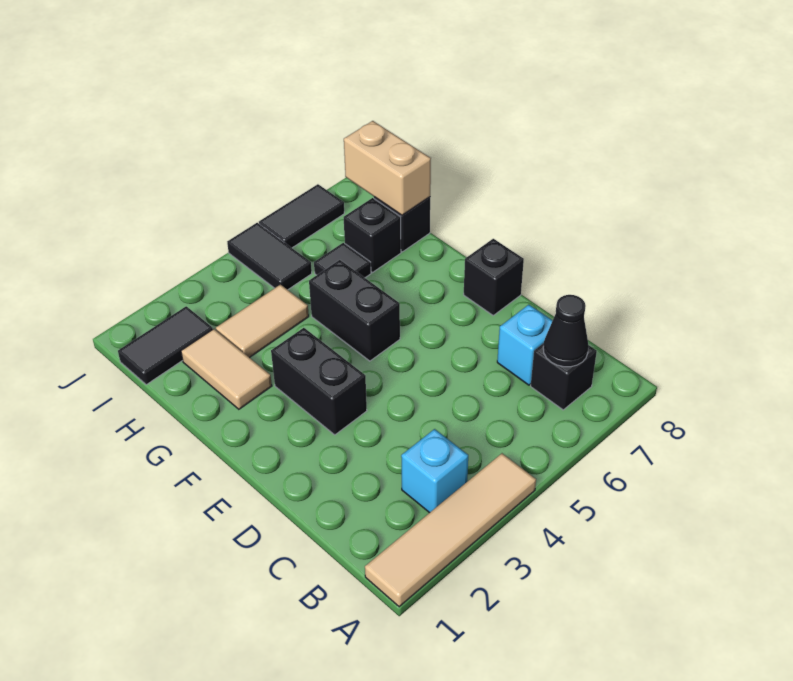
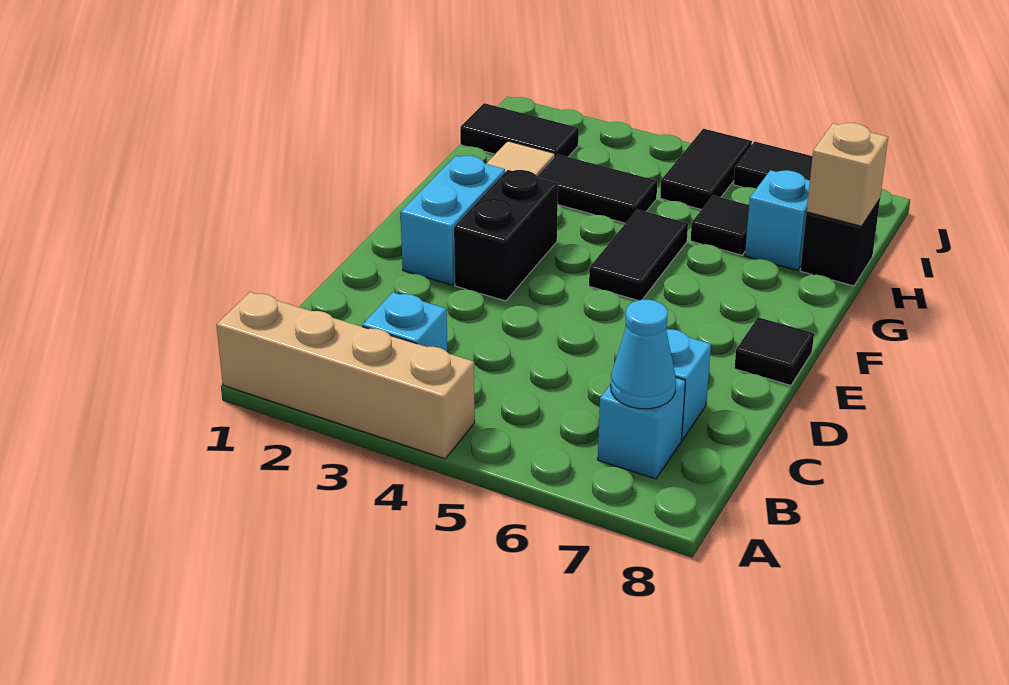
tan 1x4 tile [365,453,536,607] -> tan 1x4 brick [216,292,475,459]
black 1x1 brick [531,343,597,410] -> cyan 1x1 brick [598,378,685,479]
black 1x1 cone [543,295,589,367] -> cyan 1x1 cone [611,300,676,409]
none -> cyan 1x2 brick [401,156,505,285]
black 1x1 brick [464,239,524,315] -> black 1x1 tile [734,317,814,385]
black 1x2 brick [309,260,400,361] -> black 1x2 tile [589,209,688,300]
tan 1x2 tile [216,285,309,358] -> black 1x2 tile [537,154,657,223]
black 1x1 brick [344,198,401,273] -> cyan 1x1 brick [745,170,810,270]
tan 1x2 brick [344,121,431,215] -> tan 1x1 brick [807,123,888,226]

